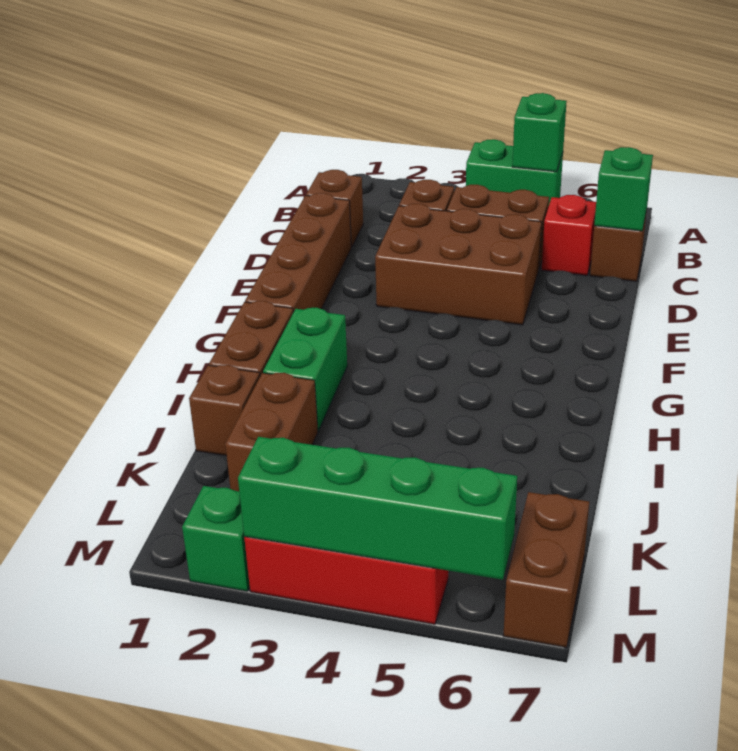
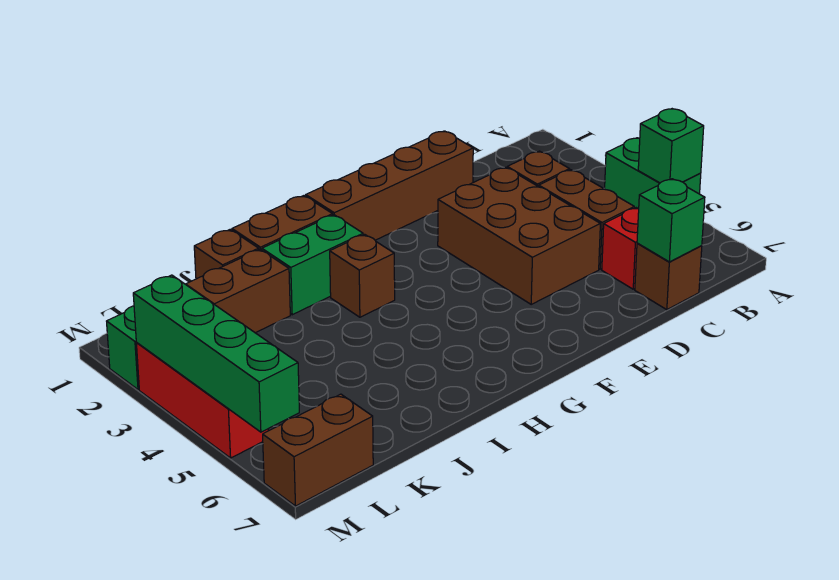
brown 1x1 brick [306,170,363,248] -> brown 1x1 brick moved to [330,234,395,317]

